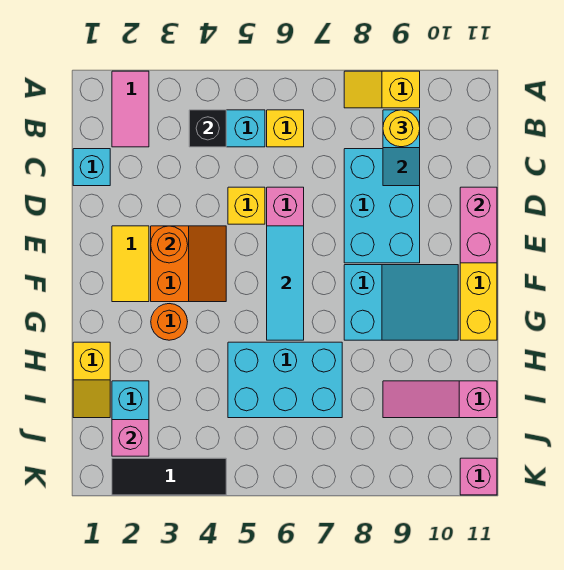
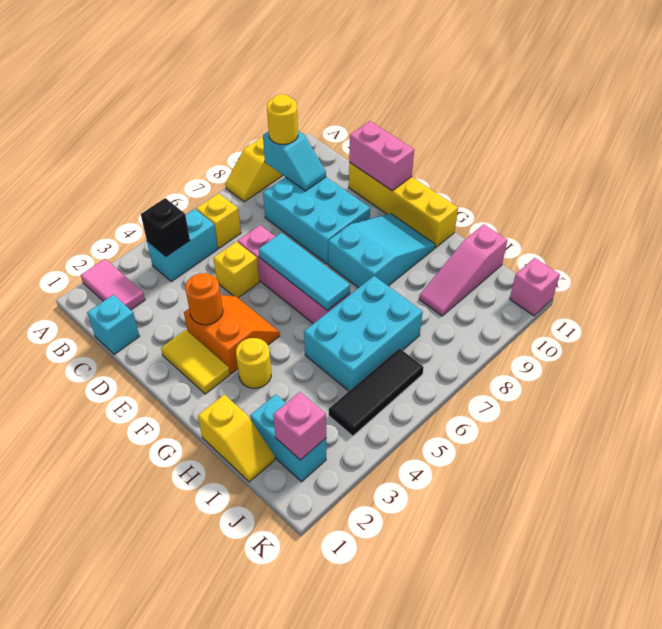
orange 1x1 round brick [151,304,188,340] -> yellow 1x1 round brick [236,338,271,388]
black 1x3 tile [112,458,226,495] -> black 1x3 tile moved to [329,348,424,436]

